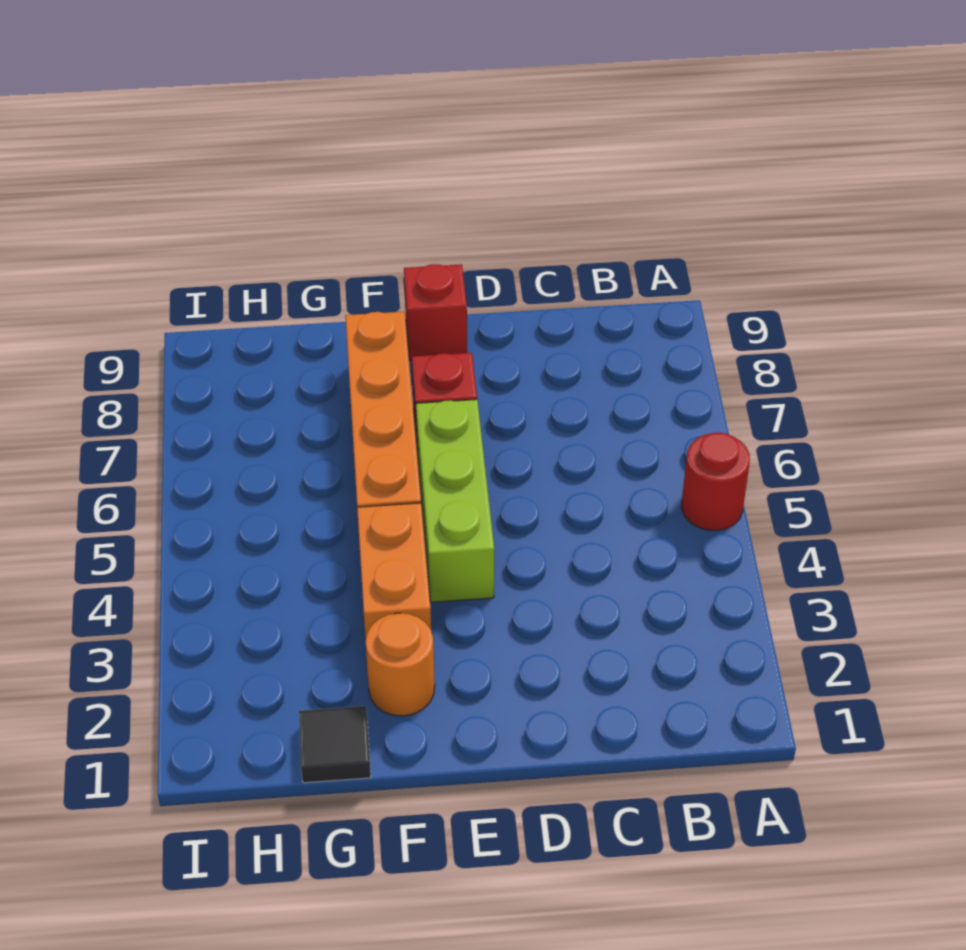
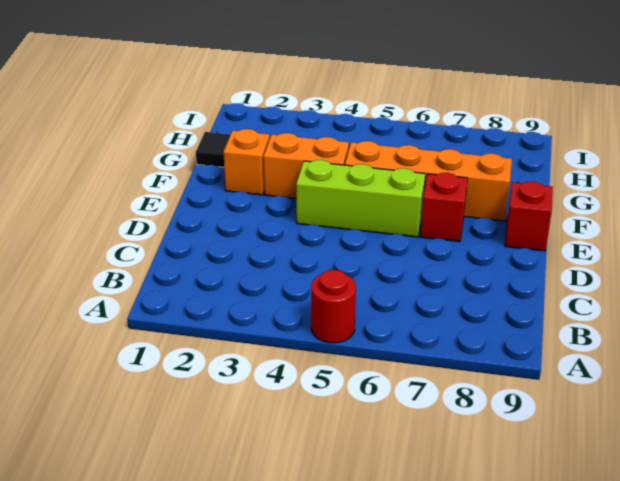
orange 1x1 round brick [366,613,435,716] -> orange 1x1 brick [223,129,270,195]

